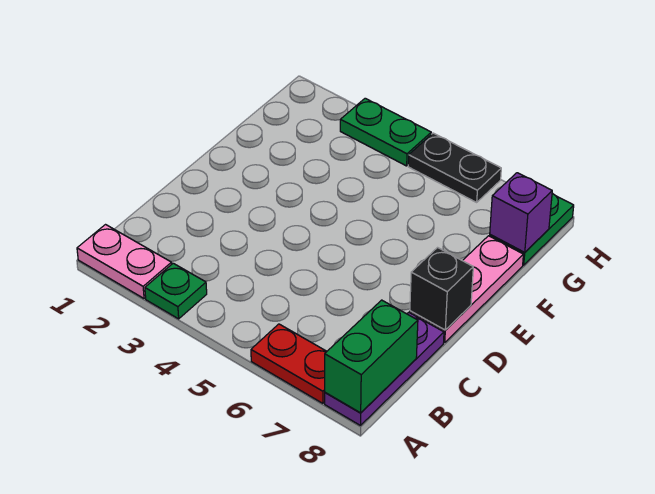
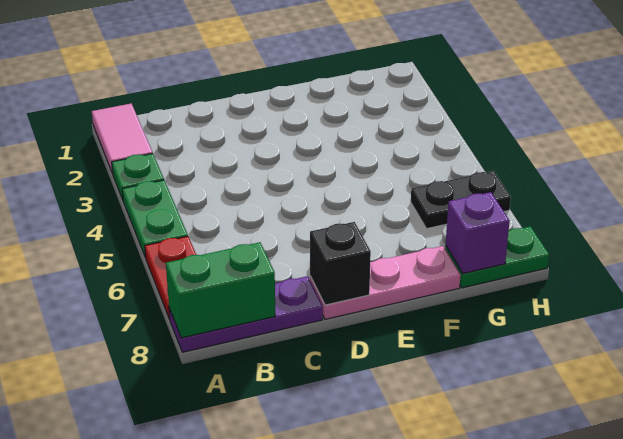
pink 1x2 plate [77,225,172,298] -> pink 1x2 tile [92,103,153,174]
green 1x2 plate [340,98,431,166] -> green 1x2 plate moved to [122,180,188,258]
black 1x2 plate [408,133,501,202] -> black 1x2 plate turned to [411,171,511,229]

